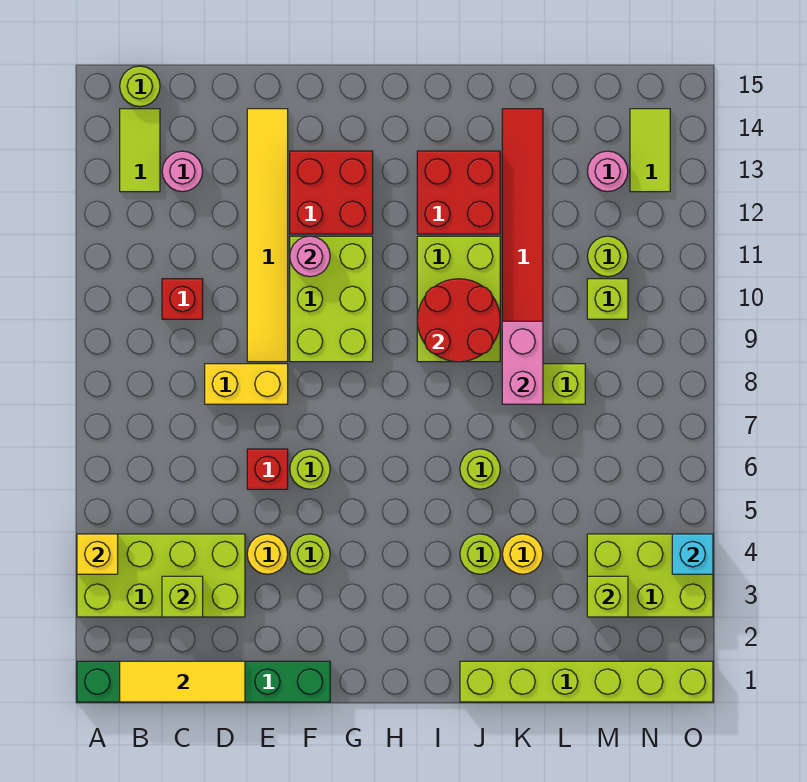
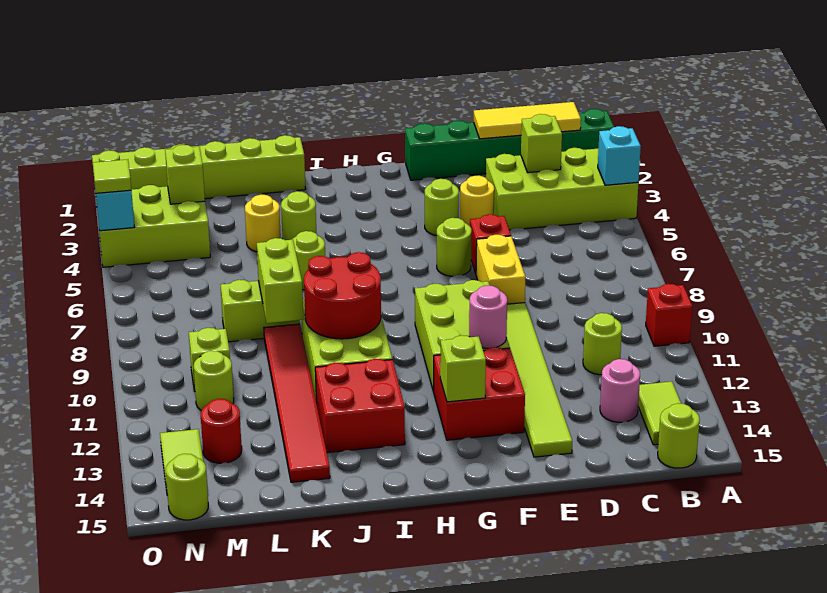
yellow 1x1 brick [77,534,118,574] -> cyan 1x1 brick [598,126,641,185]
red 1x1 brick [162,279,203,319] -> red 1x1 brick moved to [646,284,692,346]
none -> lime 1x1 round brick [583,313,622,375]
yellow 1x2 brick [205,364,288,404] -> yellow 1x2 brick turned to [476,235,525,304]
yellow 1x6 tile [247,109,288,362] -> lime 1x6 tile [506,303,572,457]
none -> lime 1x1 brick [440,335,486,402]
pink 1x2 brick [502,321,543,404] -> lime 1x2 brick [257,238,303,323]
pink 1x1 round brick [587,151,628,192] -> red 1x1 round brick [201,399,242,463]
none -> lime 1x1 round brick [166,454,208,520]
none -> lime 1x1 tile [93,159,131,193]

